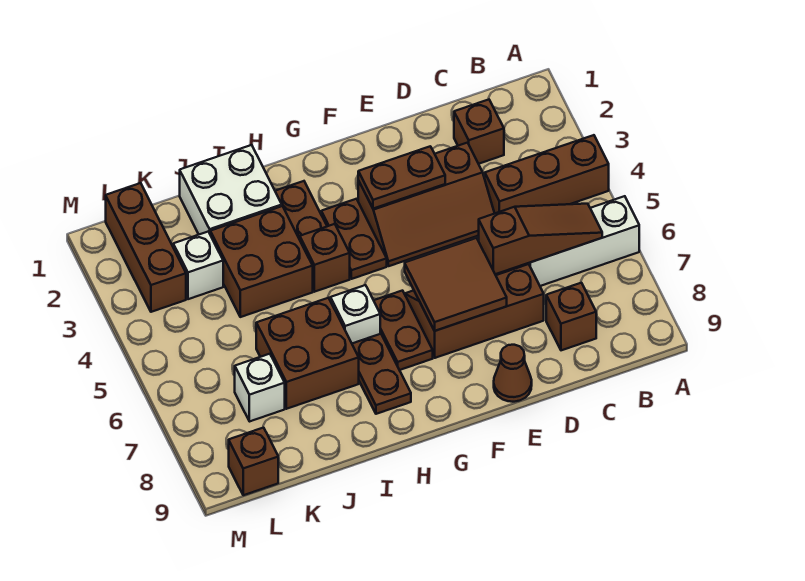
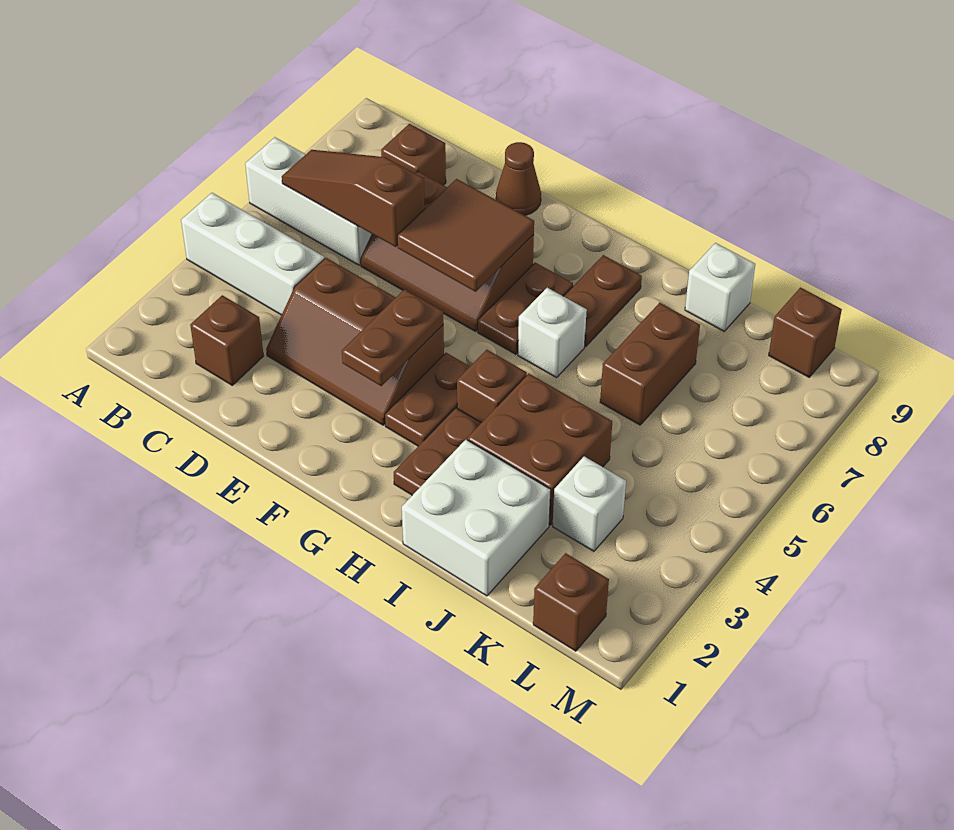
brown 1x3 brick [485,135,609,213] -> white 1x3 brick [181,193,324,315]
brown 2x3 slope [358,143,495,266] -> brown 2x3 slope turned to [266,258,444,425]
brown 1x2 plate [358,146,445,209] -> brown 1x2 plate turned to [342,289,444,386]
brown 2x2 brick [256,298,359,409] -> brown 1x2 brick [600,303,700,425]
white 1x1 brick [235,354,285,421] -> white 1x1 brick moved to [685,243,755,331]
brown 1x3 brick [106,183,186,312] -> brown 1x1 brick [533,553,609,651]

